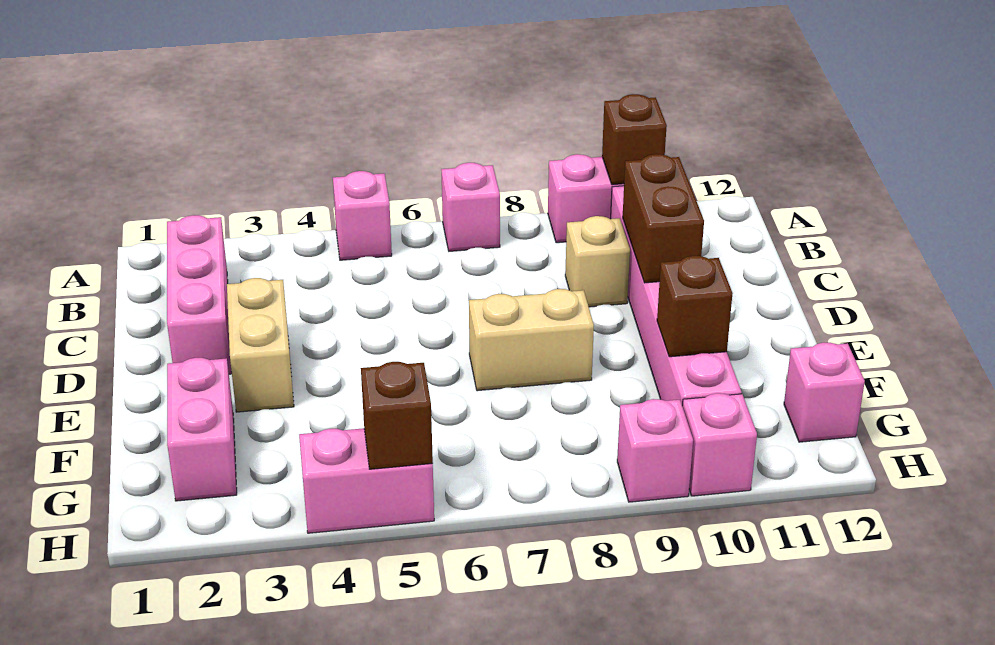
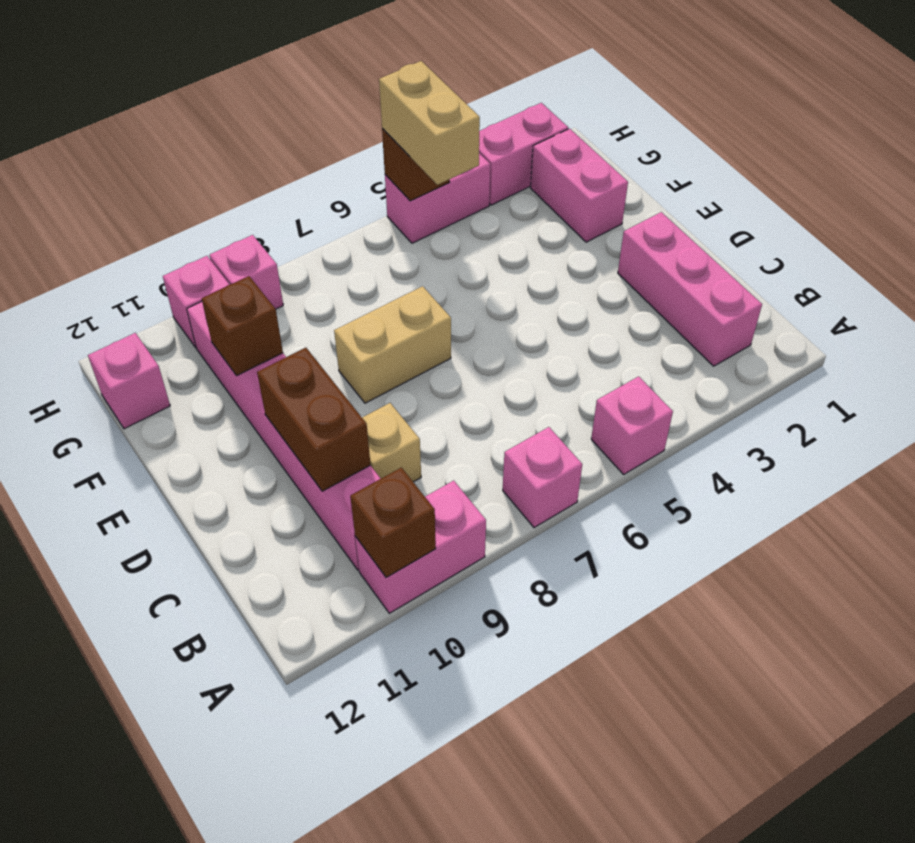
tan 1x2 brick [227,278,294,412] -> tan 1x2 brick moved to [379,61,480,185]
none -> pink 1x2 brick [479,103,568,205]

